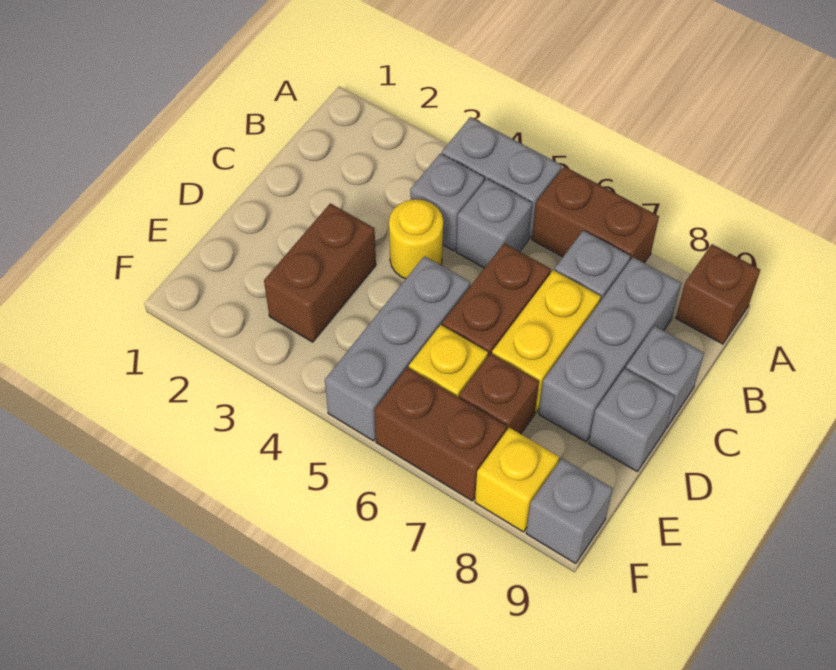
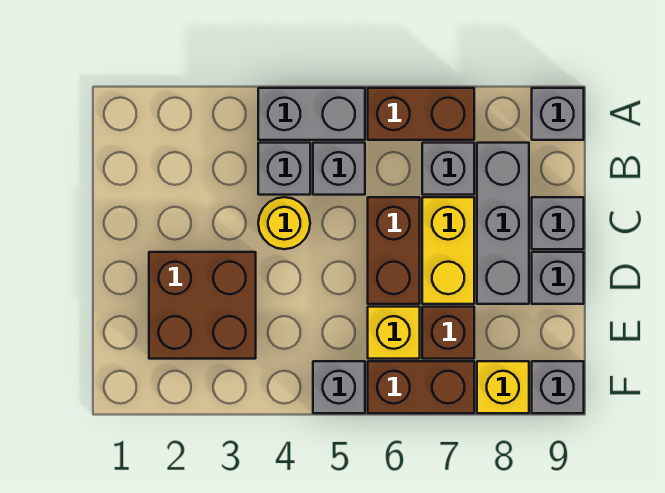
brown 1x1 brick [676,244,760,344] -> grey 1x1 brick [532,88,584,140]
brown 1x2 brick [264,203,376,342] -> brown 2x2 brick [149,252,256,359]
grey 1x3 brick [325,256,470,441] -> grey 1x1 brick [313,361,365,413]

